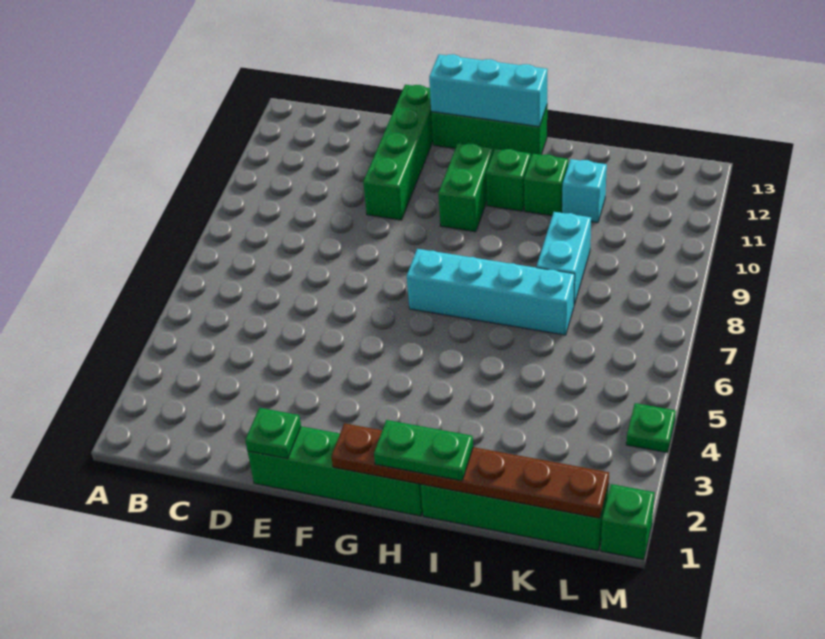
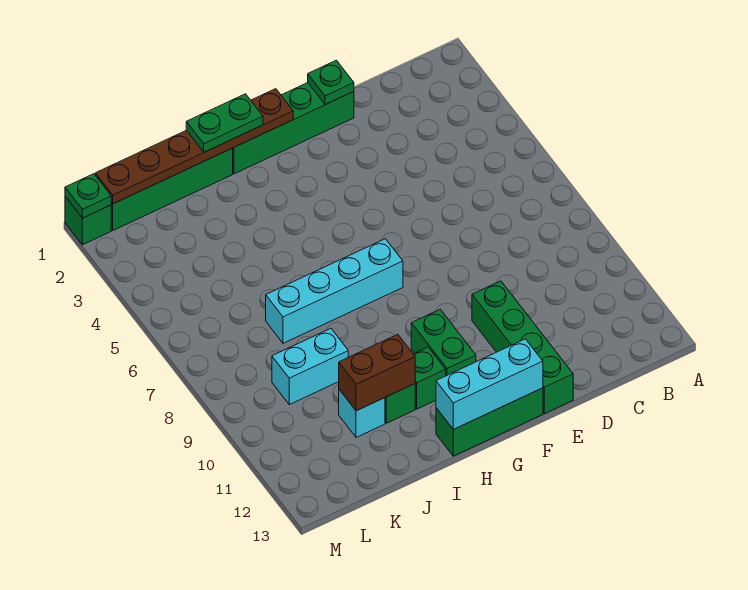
none -> brown 1x2 brick [339,334,415,411]
cyan 1x2 brick [537,212,591,305] -> cyan 1x2 brick turned to [272,328,348,405]
green 1x1 plate [626,403,676,452] -> green 1x1 plate moved to [65,174,111,218]

